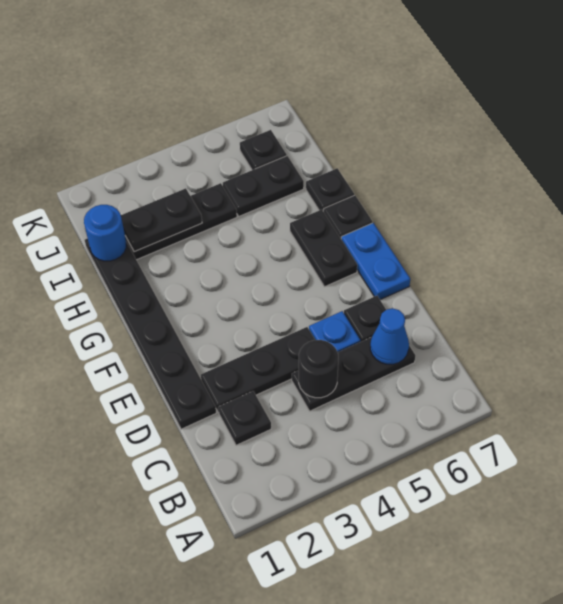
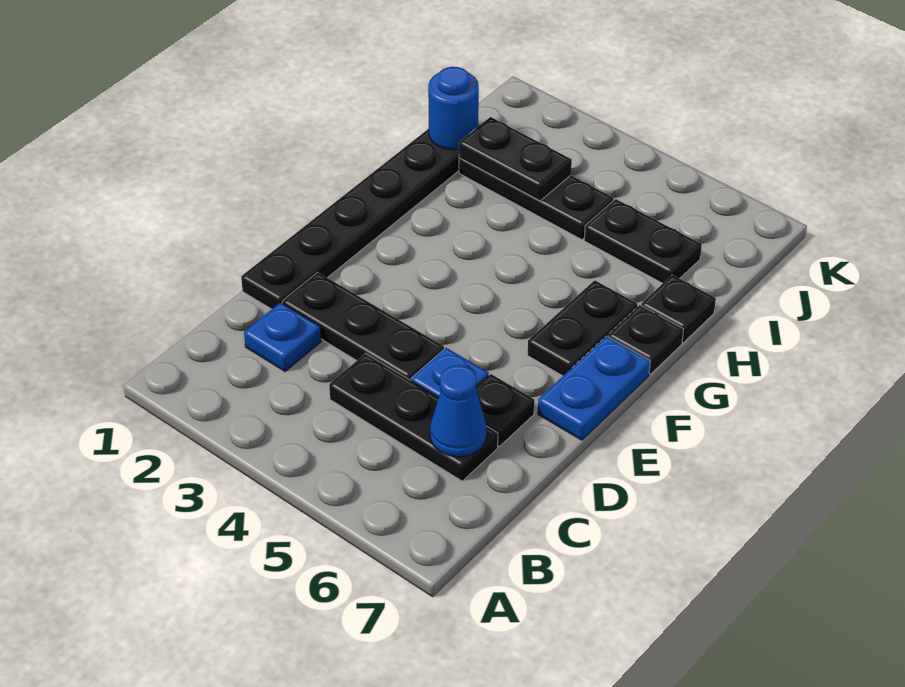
black 1x1 plate [218,391,271,445] -> blue 1x1 plate [244,302,321,372]
black 1x1 round brick [299,340,338,398] -> none
black 1x1 plate [240,130,287,170] -> none

